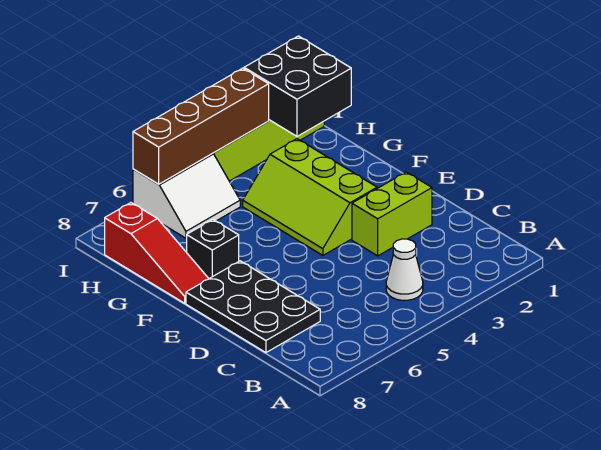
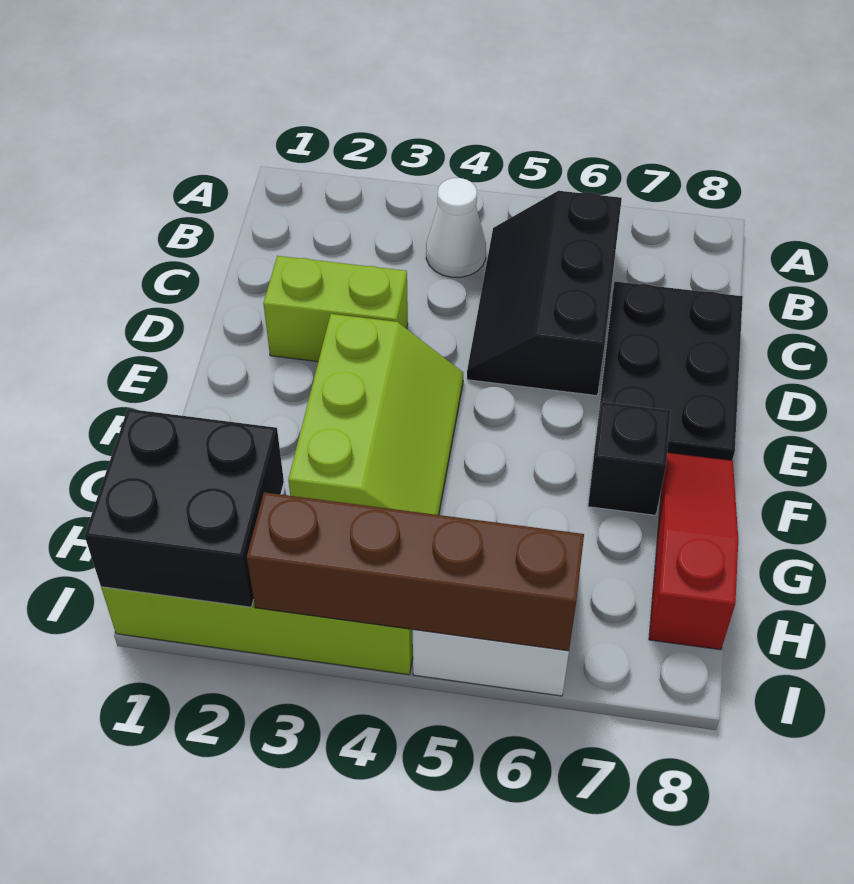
none -> black 2x3 slope [467,191,622,396]

